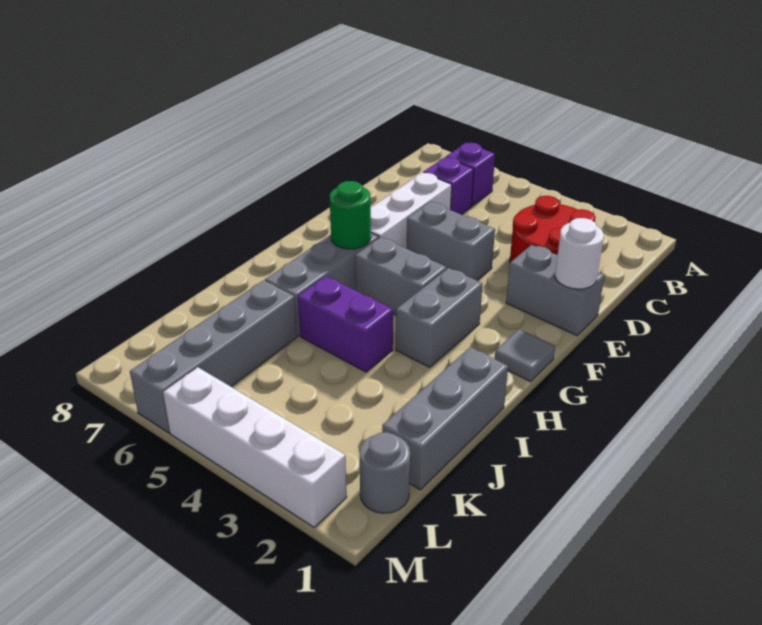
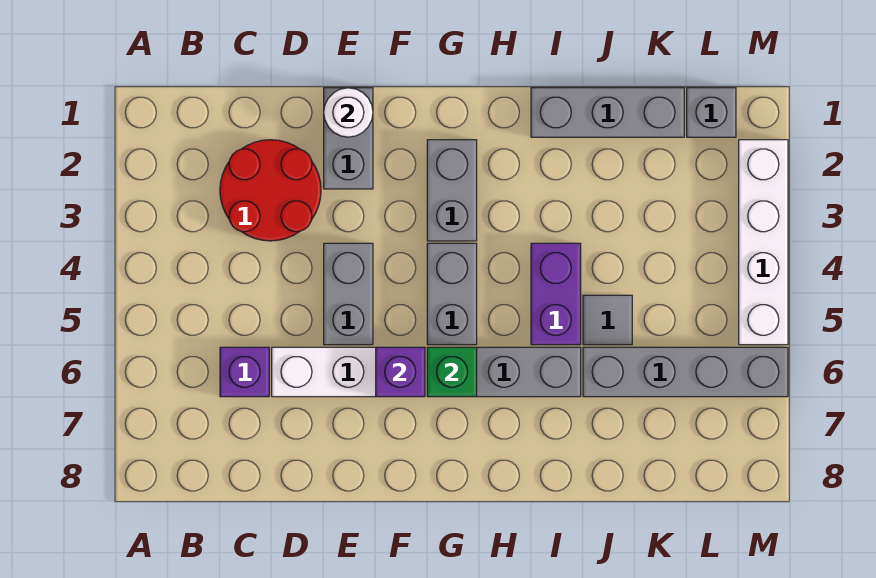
purple 1x1 brick [446,143,495,206] -> purple 1x1 brick moved to [376,347,425,397]
grey 1x1 tile [495,329,555,382] -> grey 1x1 tile moved to [583,295,632,345]
grey 1x2 brick [396,268,482,367] -> grey 1x2 brick turned to [427,140,477,241]
green 1x1 round brick [330,181,371,249] -> green 1x1 brick [427,347,477,397]
grey 1x1 round brick [359,432,410,513] -> grey 1x1 brick [687,88,736,137]

